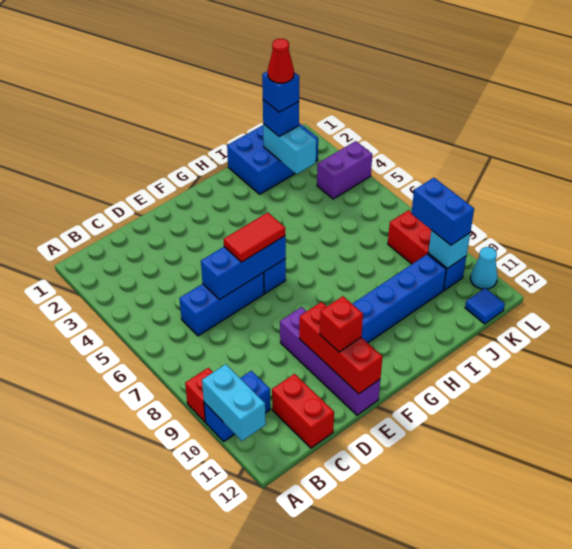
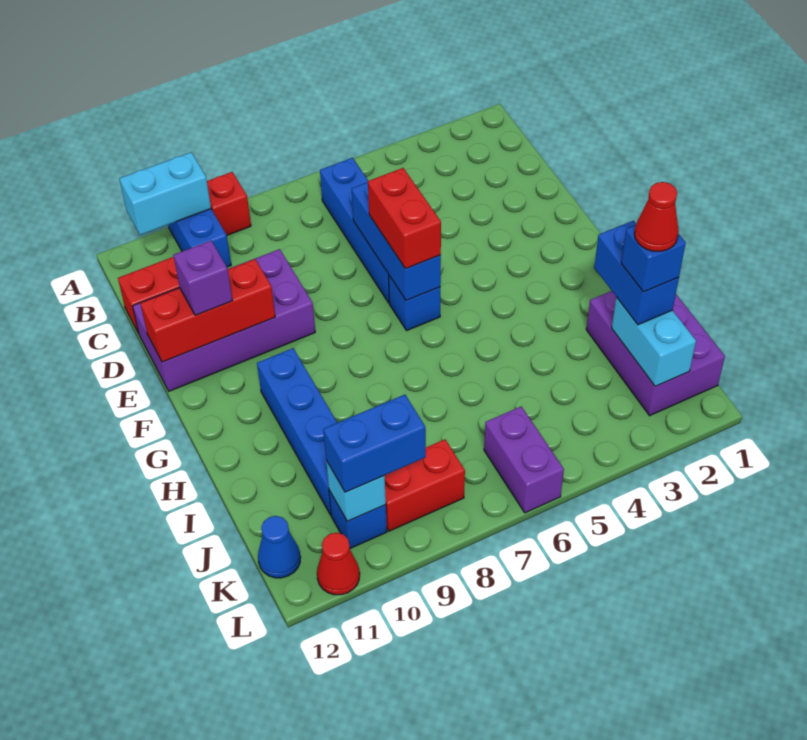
blue 1x3 brick [179,272,264,336] -> blue 1x4 brick [320,158,389,303]
red 1x2 tile [224,213,285,262] -> red 1x2 brick [368,168,441,269]
purple 1x4 brick [280,307,380,415] -> purple 2x4 brick [133,249,315,391]
red 1x1 brick [320,296,363,352] -> purple 1x1 brick [173,241,233,315]
blue 2x3 brick [227,123,318,194] -> purple 2x3 brick [586,291,725,416]
cyan 1x2 brick [263,124,316,174] -> cyan 1x2 brick turned to [612,297,696,386]
blue 1x1 brick [263,100,299,137] -> blue 1x2 brick [594,221,679,325]
purple 1x2 brick [317,141,372,199] -> purple 1x2 brick moved to [484,406,564,513]
blue 1x1 tile [465,288,505,324] -> blue 1x1 cone [258,516,301,578]
cyan 1x1 cone [470,247,497,289] -> red 1x1 cone [317,533,360,595]

